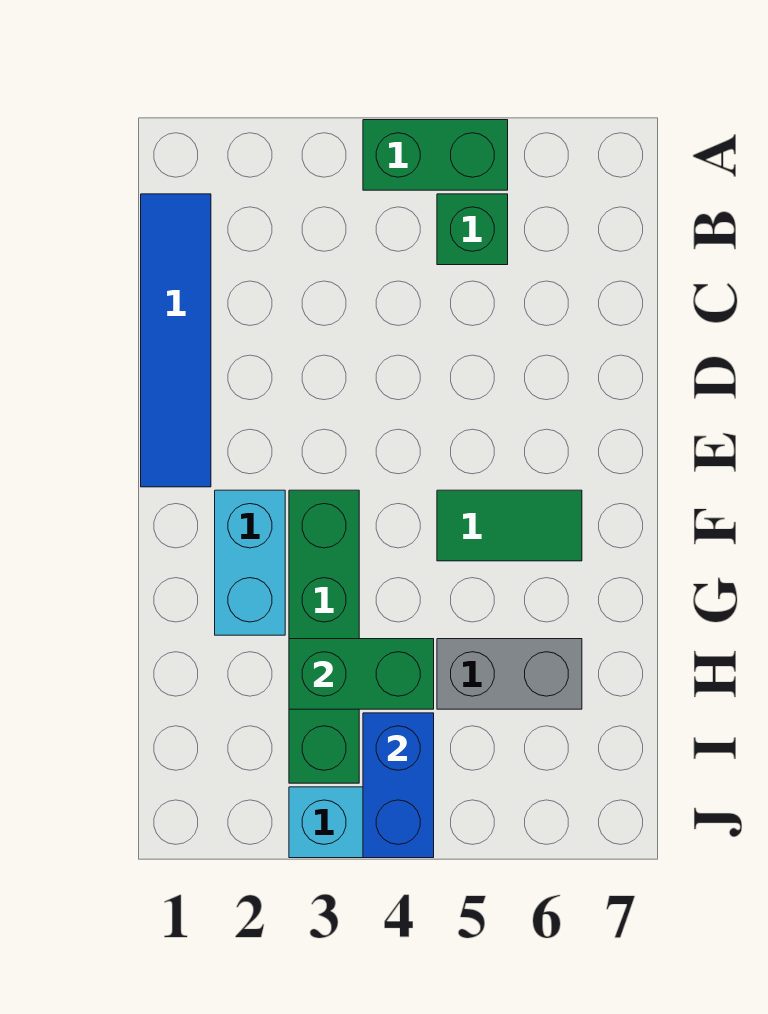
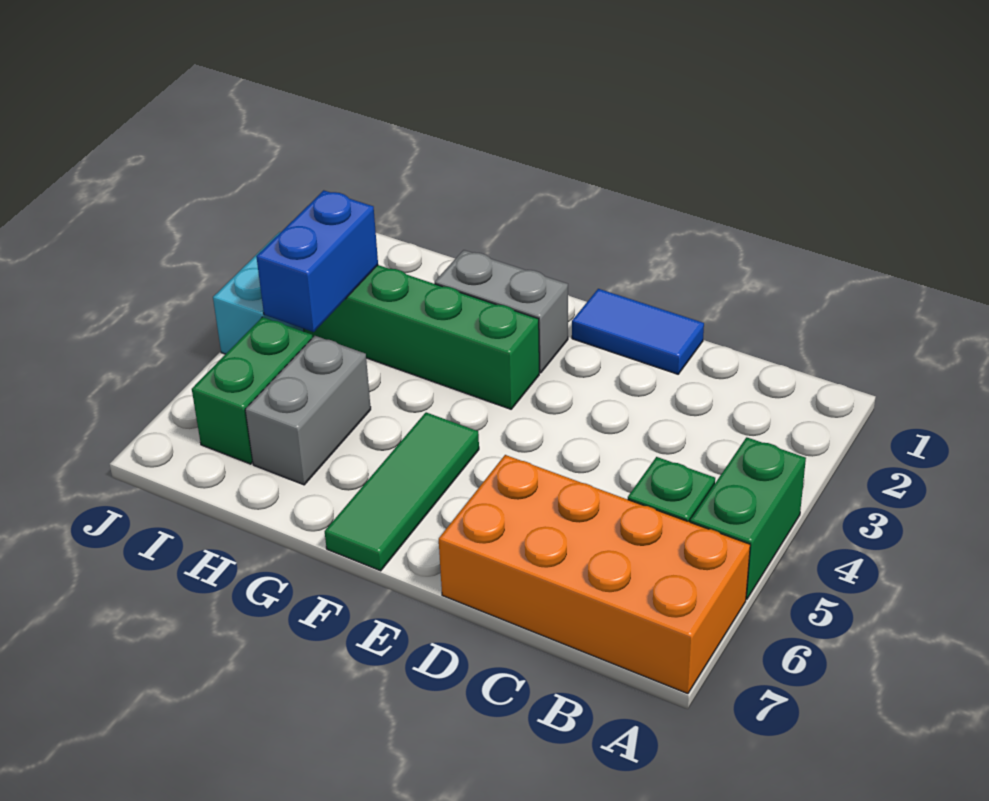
none -> orange 2x4 brick [439,455,750,694]
blue 1x4 tile [141,194,211,487] -> blue 1x2 tile [572,289,704,374]
cyan 1x2 brick [215,490,285,635] -> grey 1x2 brick [435,250,568,373]
green 1x2 tile [437,490,582,561] -> green 1x3 tile [325,412,479,571]
green 1x2 brick [289,639,434,709] -> green 1x2 brick moved to [192,317,313,464]
blue 1x2 brick [363,713,434,858] -> blue 1x2 brick turned to [256,190,378,332]

